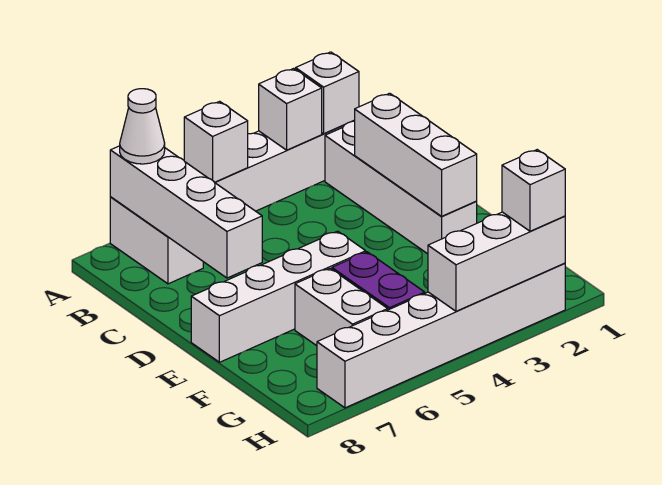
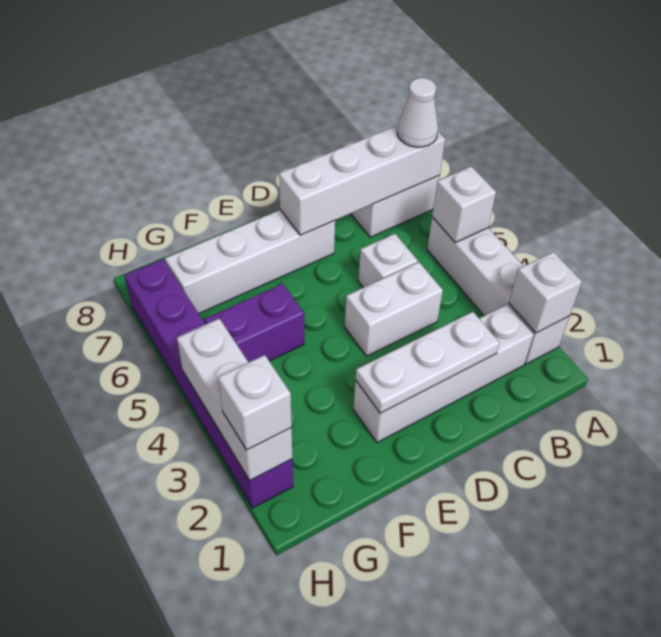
white 1x1 brick [259,68,322,150] -> white 1x1 brick moved to [358,234,418,288]
white 1x3 brick [355,93,477,216] -> white 1x3 plate [356,312,500,413]
white 1x4 brick [191,231,366,362] -> white 1x4 brick turned to [165,210,335,314]
white 1x2 brick [295,268,388,346] -> white 1x2 brick moved to [345,262,443,356]
white 1x6 brick [317,263,565,408] -> purple 1x6 brick [125,259,293,508]

